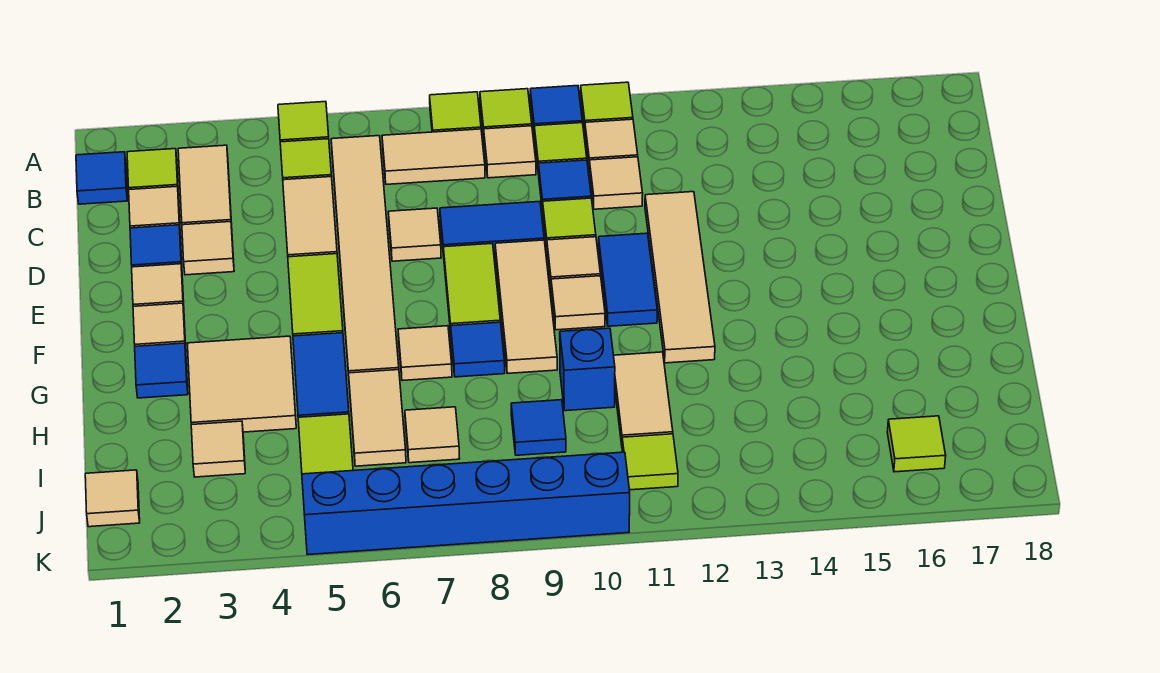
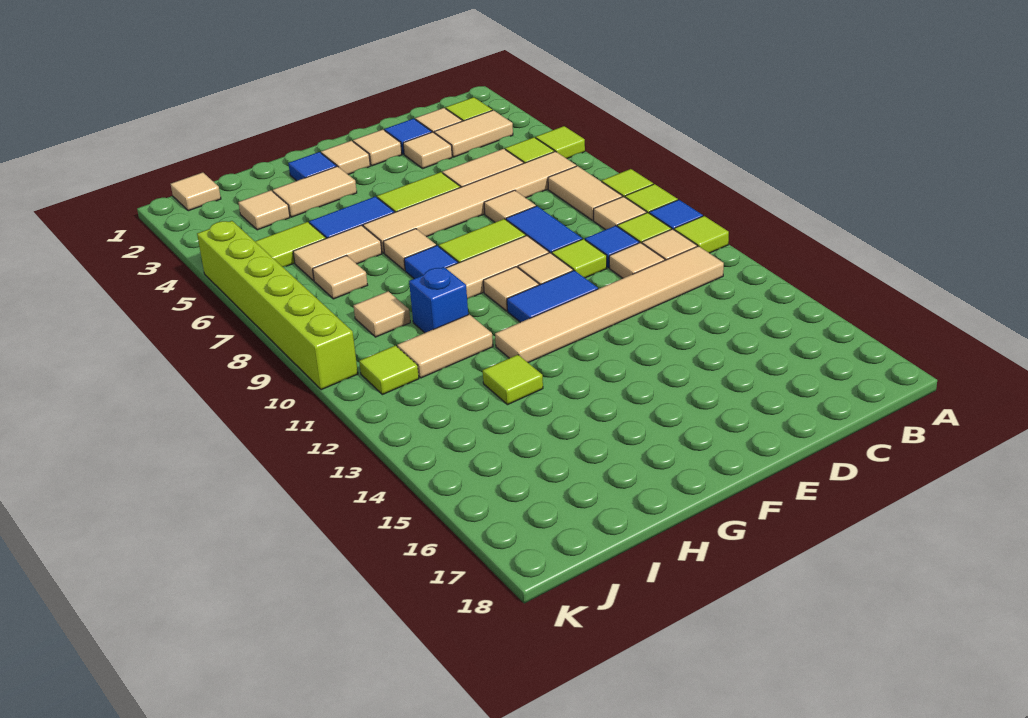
blue 1x1 tile [76,152,127,204] -> none
tan 1x4 tile [645,192,715,363] -> tan 1x6 tile [495,246,724,363]
tan 2x2 tile [187,336,296,432] -> tan 1x2 tile [273,166,357,217]
blue 1x1 tile [511,400,566,455] -> tan 1x1 tile [354,291,410,337]
lime 1x1 tile [887,416,946,472] -> lime 1x1 tile moved to [483,355,543,405]
blue 1x6 brick [302,452,630,555] -> lime 1x6 brick [197,221,358,390]

